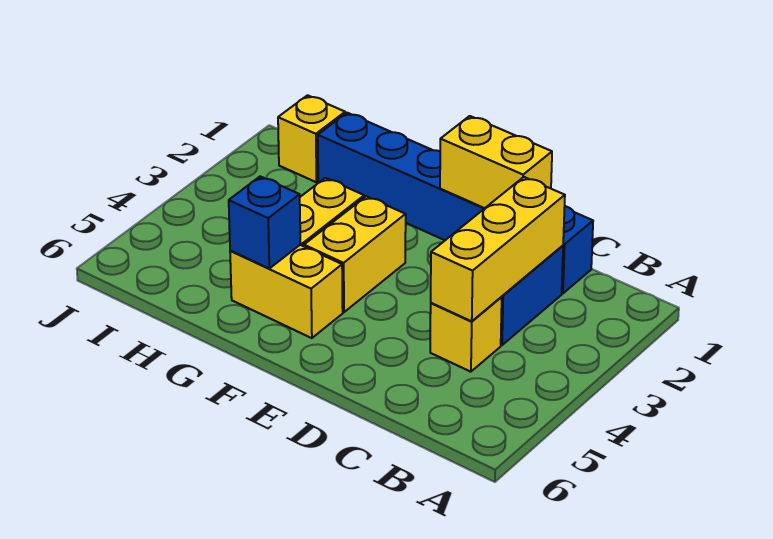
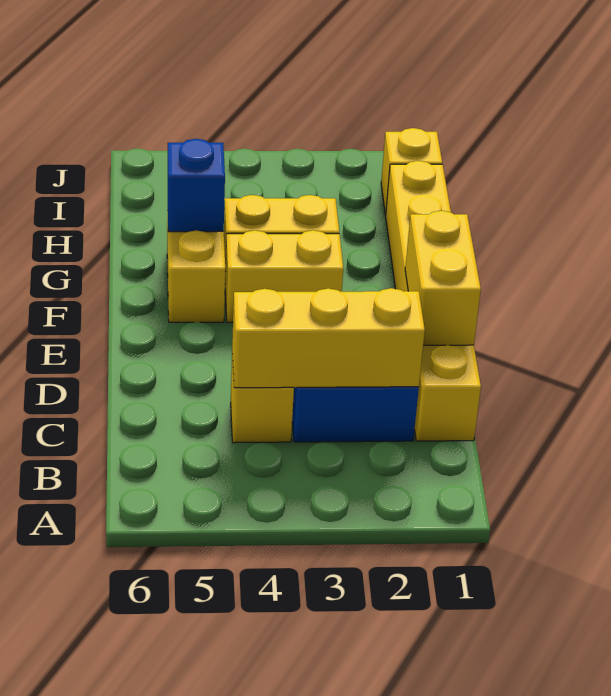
blue 1x6 brick [318,113,593,293] -> yellow 1x6 brick [386,161,481,441]

